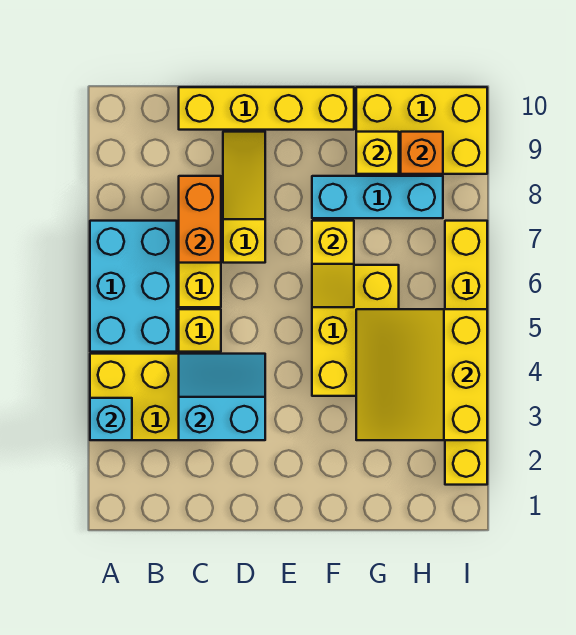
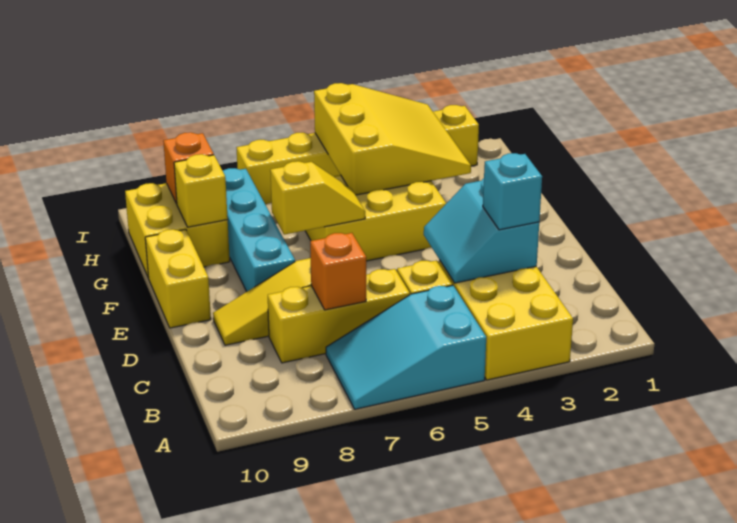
cyan 1x1 brick [90,398,132,440] -> cyan 1x1 brick moved to [483,153,542,230]
cyan 2x3 brick [90,221,177,352] -> cyan 2x3 slope [326,285,486,409]
orange 1x2 brick [179,176,221,263] -> orange 1x1 brick [310,233,366,310]
yellow 1x4 brick [179,87,354,130] -> yellow 1x2 brick [145,229,211,328]
cyan 1x3 brick [312,176,443,218] -> cyan 1x4 brick [223,168,295,292]
yellow 3x3 slope [356,309,487,440] -> yellow 3x3 slope turned to [314,83,471,195]
yellow 2x3 brick [356,87,487,174] -> yellow 2x2 brick [125,183,230,278]

